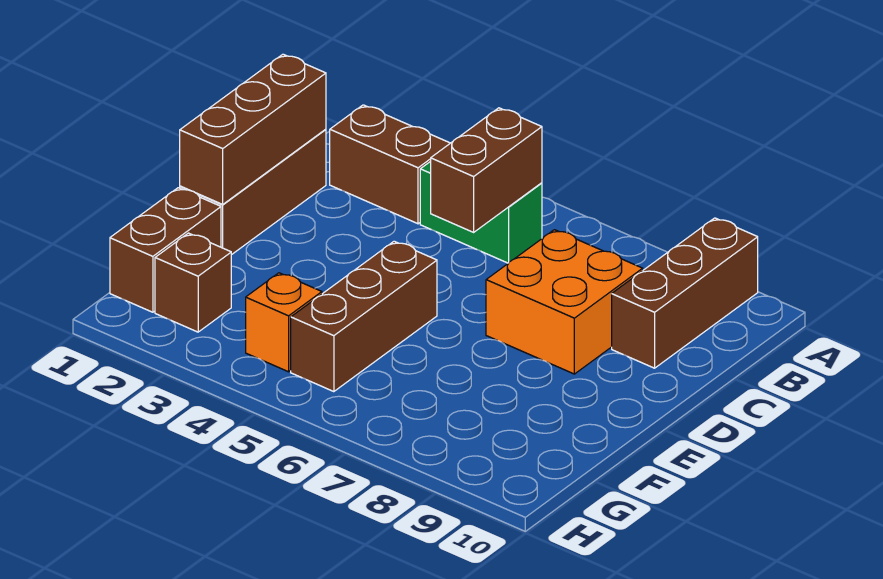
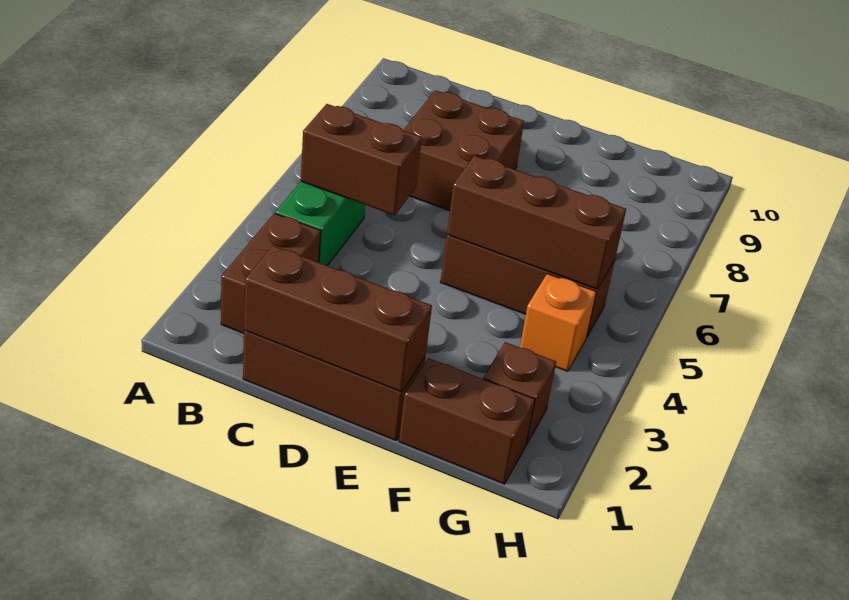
brown 1x3 brick [612,218,758,368] -> brown 1x3 brick moved to [447,155,626,289]
orange 2x2 brick [486,230,643,374] -> brown 2x2 brick [403,90,524,211]

